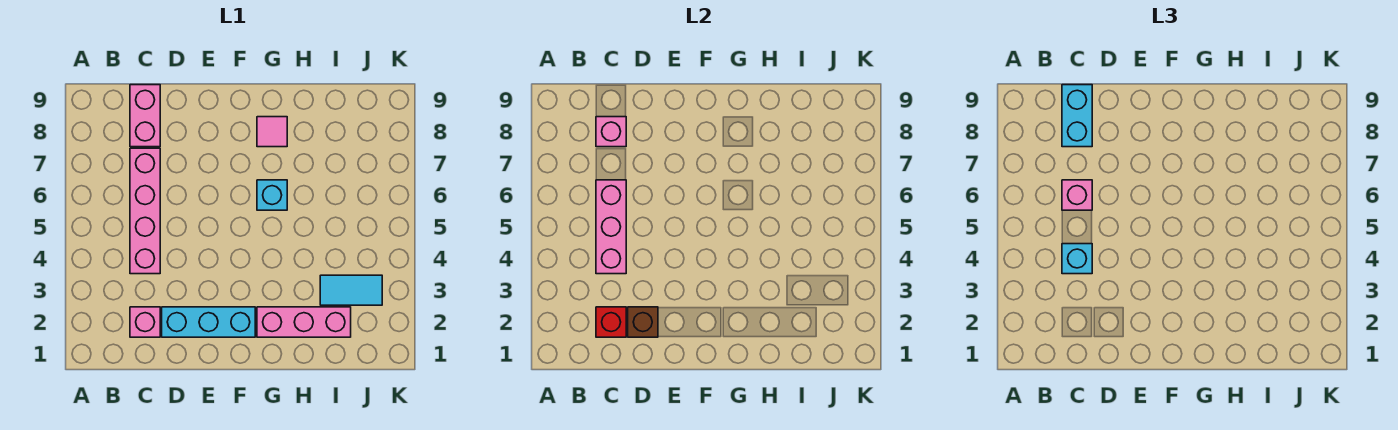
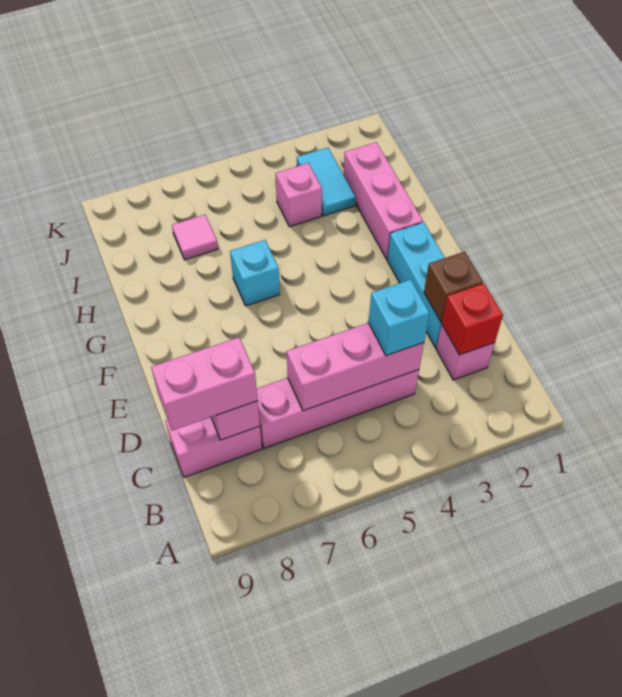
pink 1x1 brick [1062,180,1092,210] -> pink 1x1 brick moved to [275,163,322,227]
cyan 1x2 brick [1062,85,1092,147] -> pink 1x2 brick [151,337,258,431]
pink 1x1 tile [257,117,287,147] -> pink 1x1 tile moved to [172,215,218,260]

